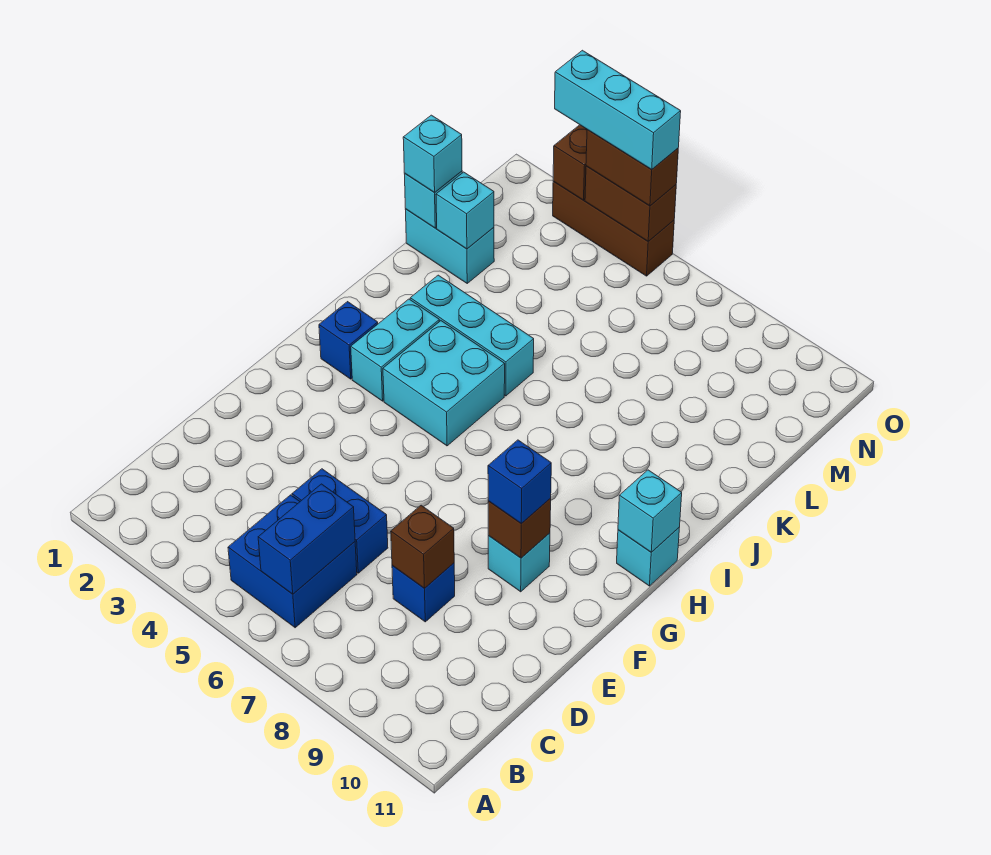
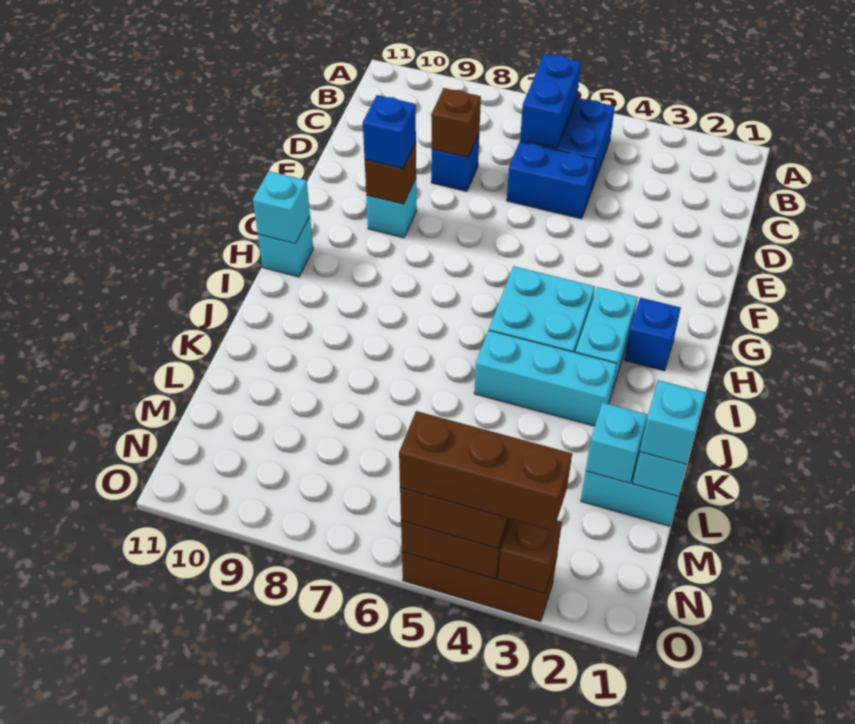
cyan 1x3 brick [555,50,681,169] -> brown 1x3 brick [399,411,572,531]

